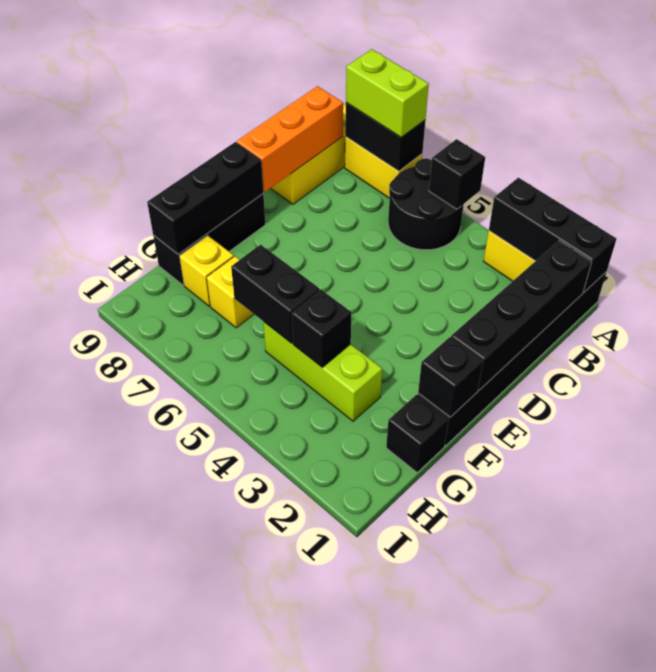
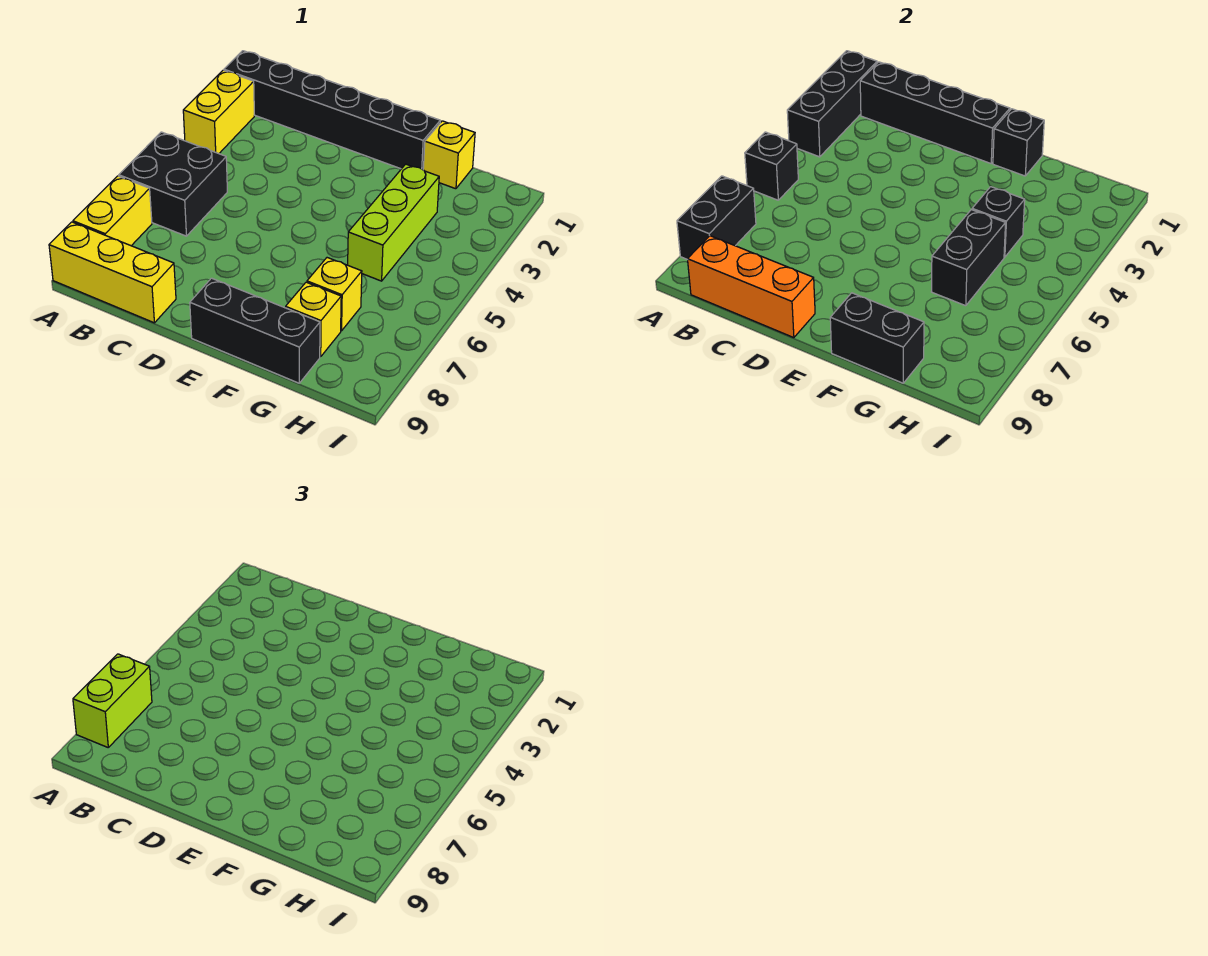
black 2x2 round brick [388,159,464,250] -> black 2x2 brick [119,132,227,236]
black 1x3 brick [147,142,263,254] -> black 1x2 brick [830,293,924,383]
black 1x1 brick [386,395,449,473] -> yellow 1x1 brick [423,121,475,189]

